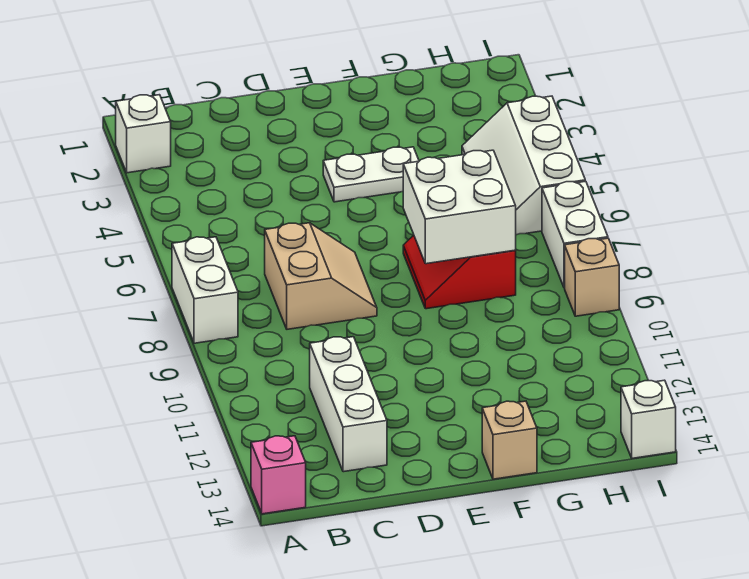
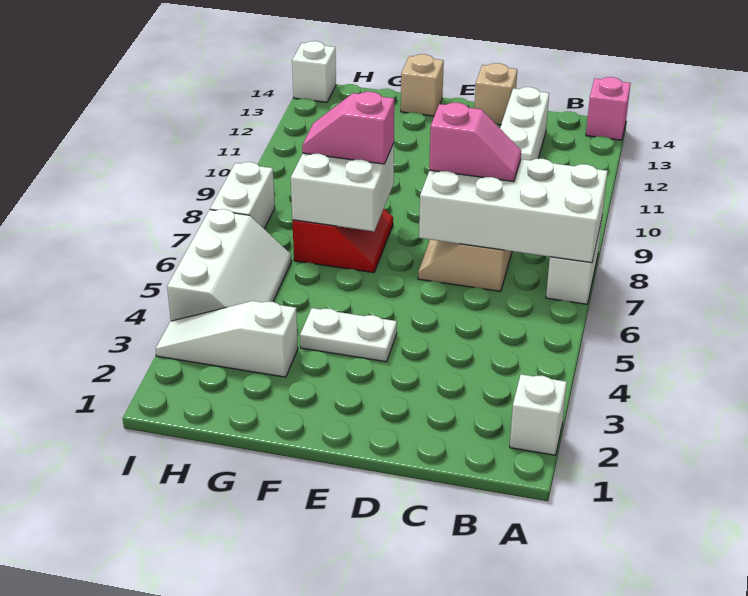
none -> white 2x4 brick [419,159,608,263]
none -> pink 1x2 slope [429,103,521,182]
none -> pink 1x2 slope [302,92,394,164]
none -> white 1x3 slope [156,301,298,377]
tan 1x1 brick [565,238,619,316] -> tan 1x1 brick moved to [474,63,517,125]

